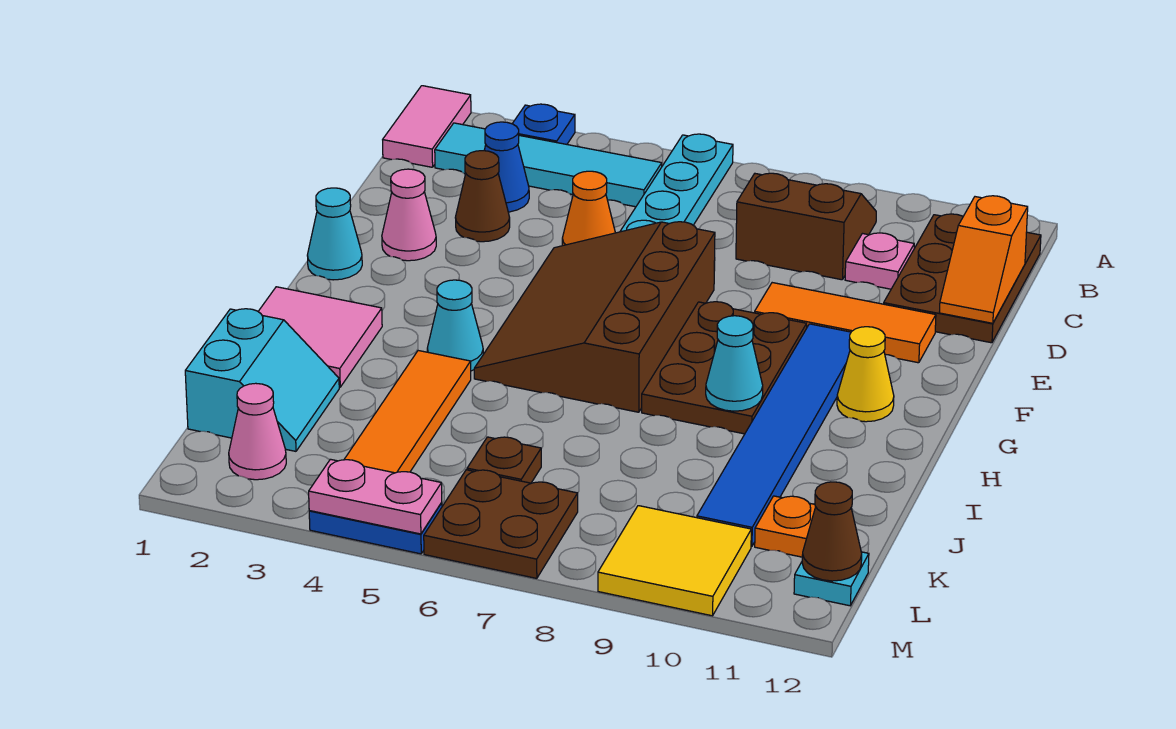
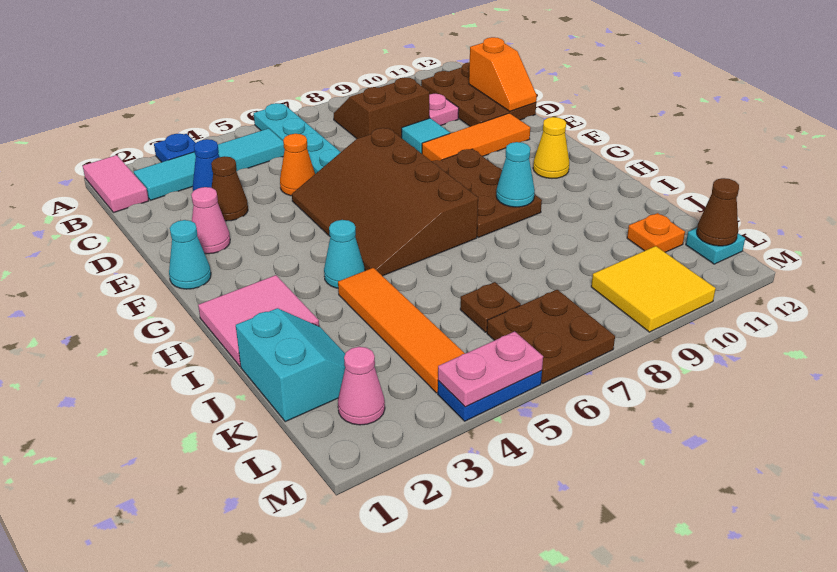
none -> cyan 1x1 tile [402,118,450,154]
blue 1x6 tile [697,324,851,547] -> none

